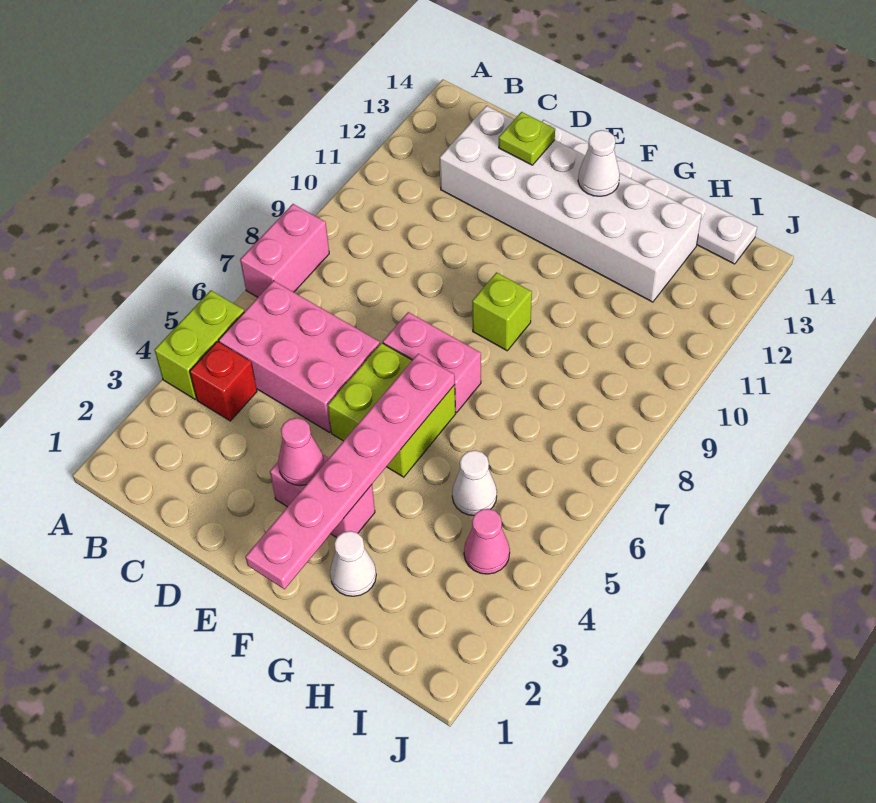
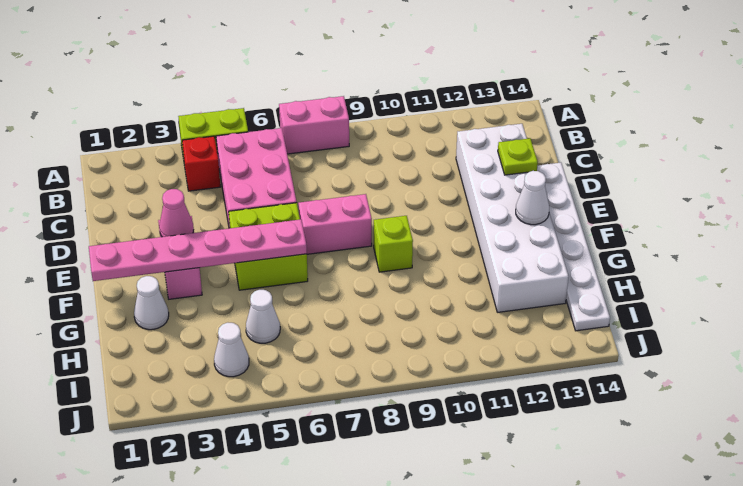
pink 1x2 brick [383,312,481,412] -> pink 1x2 brick turned to [298,194,372,254]
pink 1x1 cone [464,509,510,574] -> white 1x1 cone [214,323,249,377]

